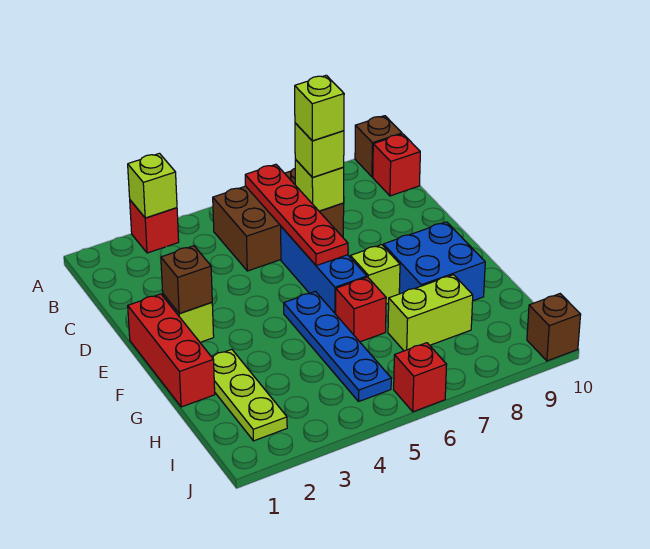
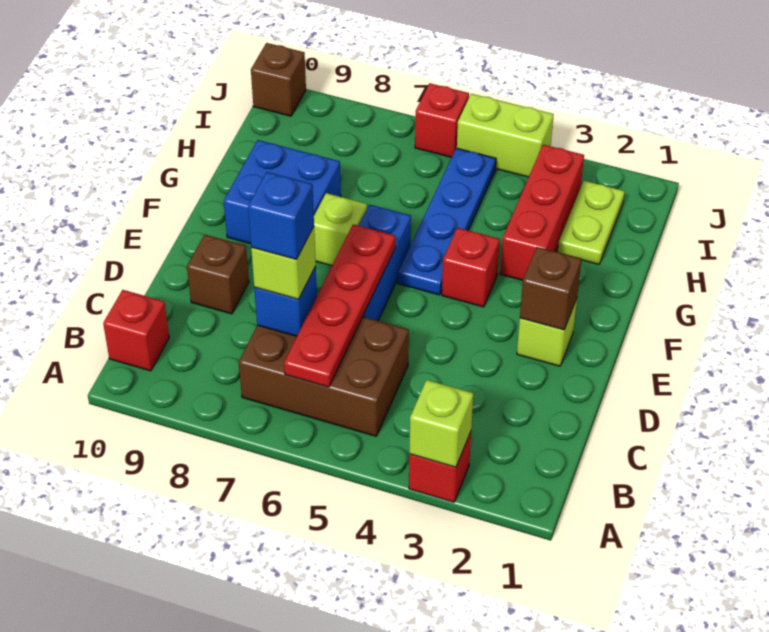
brown 1x1 brick [355,116,402,177] -> brown 1x1 brick moved to [187,235,249,314]
lime 1x1 brick [295,159,344,211] -> blue 1x1 brick [254,267,317,336]
lime 1x1 brick [295,75,344,141] -> blue 1x1 brick [248,172,314,259]
red 1x3 brick [128,294,215,407] -> red 1x3 brick moved to [500,145,584,280]
lime 1x3 plate [212,349,287,441] -> lime 1x2 plate [558,181,625,264]
red 1x1 brick [336,277,386,342] -> red 1x1 brick moved to [442,228,500,307]
lime 1x2 brick [388,275,473,351] -> lime 1x2 brick moved to [457,94,554,177]

